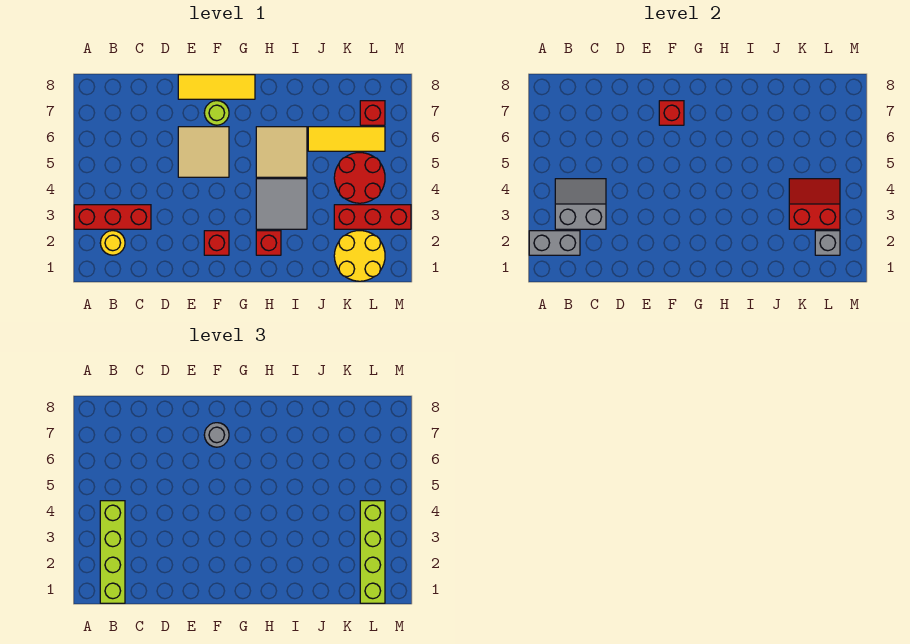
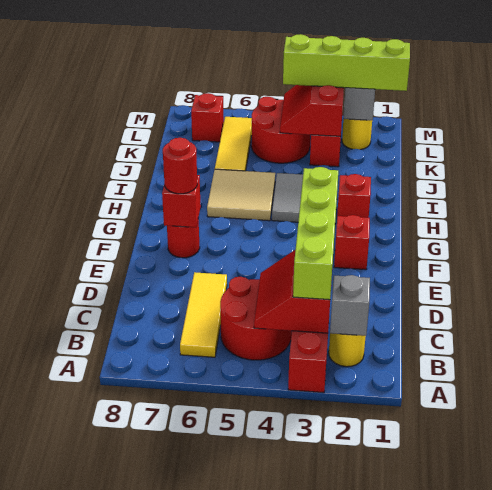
grey 1x2 brick [529,231,580,255] -> grey 1x1 brick [330,275,370,336]
lime 1x4 brick [100,501,125,603] -> lime 1x4 brick turned to [293,167,338,300]
grey 2x2 slope [555,179,606,229] -> red 2x2 slope [254,249,332,333]
none -> red 2x2 round brick [220,277,292,360]
tan 2x2 tile [178,127,229,177] -> none
yellow 1x3 tile [178,75,255,99] -> yellow 1x3 tile moved to [180,272,227,357]
lime 1x1 round brick [204,101,229,125] -> red 1x1 round brick [167,218,200,258]
grey 1x1 round brick [204,423,229,447] -> red 1x1 round brick [163,138,197,194]
yellow 2x2 round brick [334,231,385,281] -> yellow 1x1 round brick [342,119,372,150]

